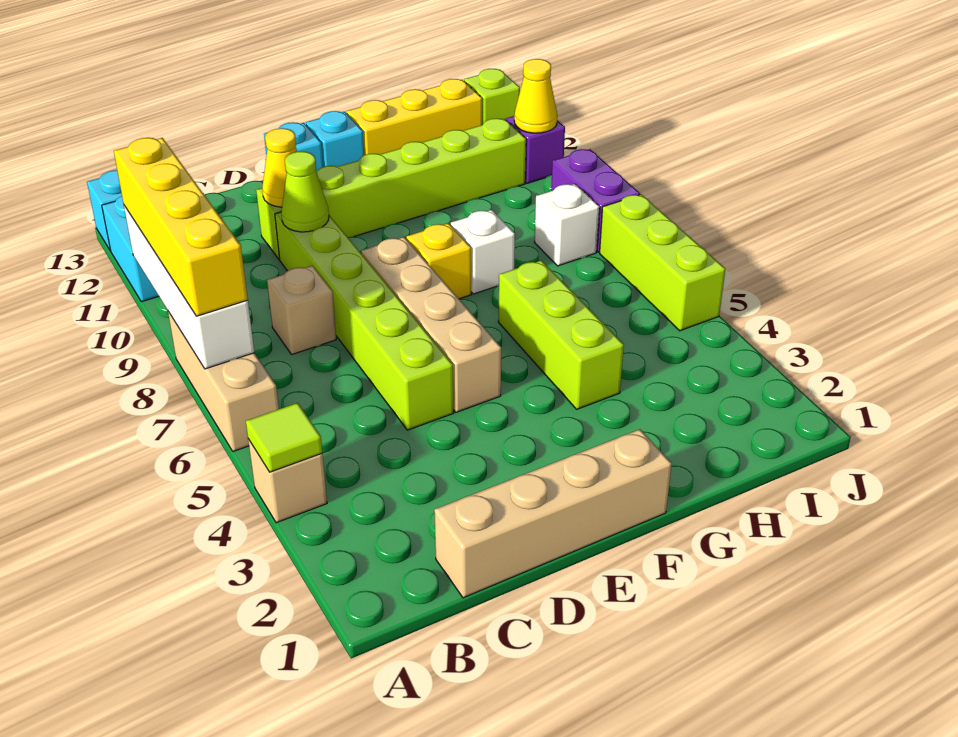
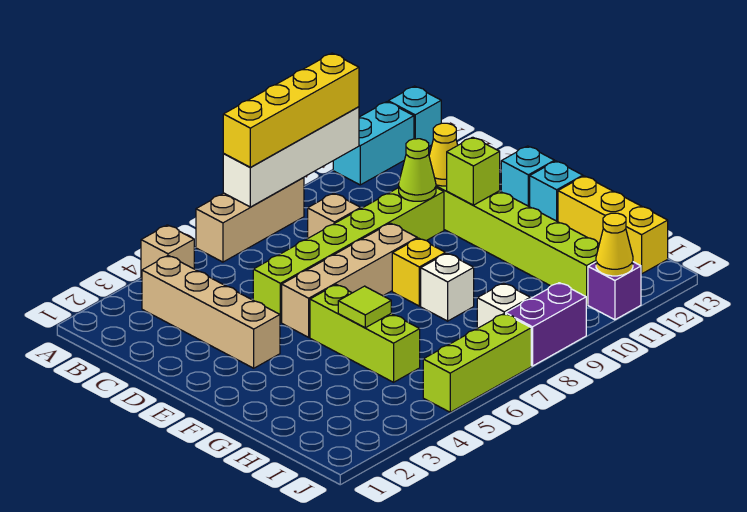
lime 1x1 tile [246,403,322,472] -> lime 1x1 tile moved to [338,286,391,328]
tan 1x4 brick [434,429,672,598] -> tan 1x4 brick moved to [142,256,280,368]
lime 1x3 brick [498,260,624,409] -> lime 1x3 brick turned to [310,285,420,382]
lime 1x1 brick [464,69,520,125] -> lime 1x1 brick moved to [447,137,500,205]

